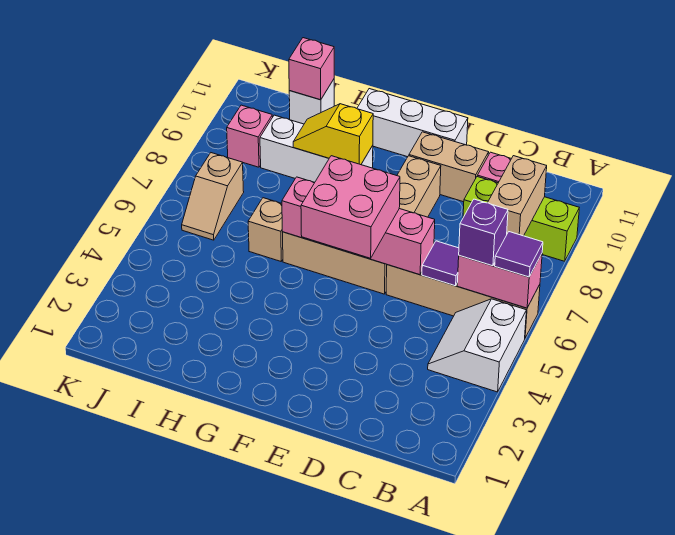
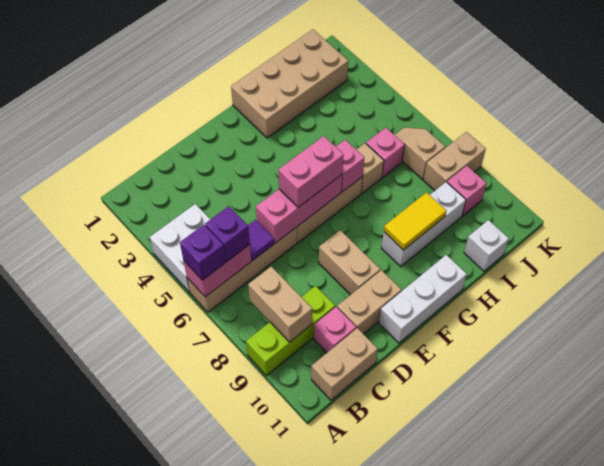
white 2x2 slope [428,299,526,392] -> white 2x2 brick [150,204,210,292]
purple 1x1 tile [495,232,543,277] -> purple 1x1 brick [180,225,226,280]
none -> tan 1x2 brick [311,328,378,400]
pink 2x2 brick [301,156,400,258] -> pink 1x2 brick [278,136,344,207]
none -> tan 2x4 brick [231,29,348,138]
yellow 1x2 slope [293,104,373,165] -> yellow 1x2 tile [384,192,447,250]
pink 1x1 brick [289,38,334,100] -> pink 1x1 brick moved to [366,128,405,177]
none -> tan 1x2 brick [424,132,486,191]

